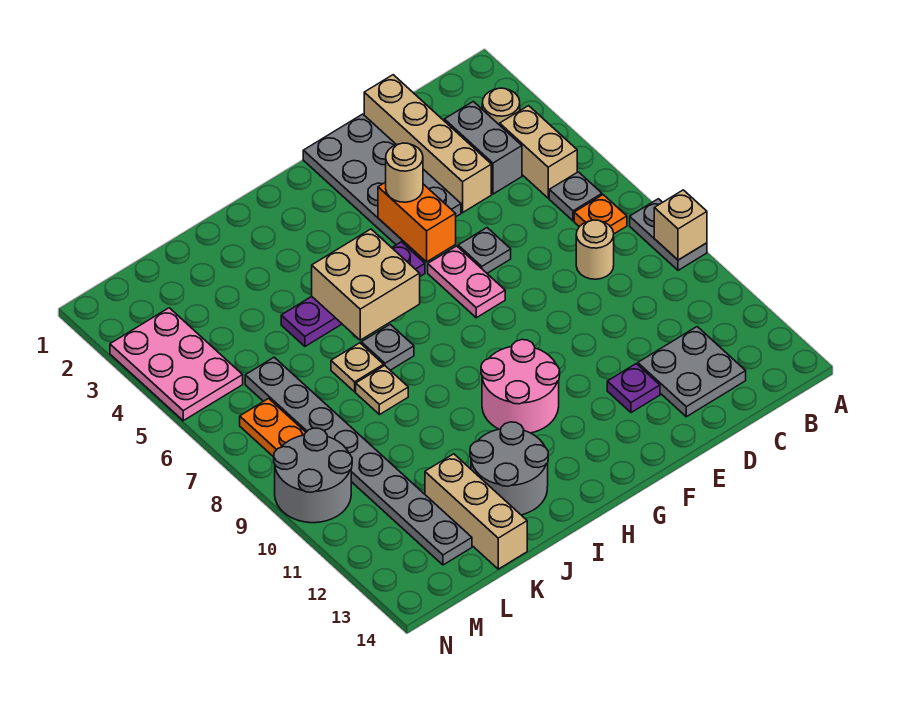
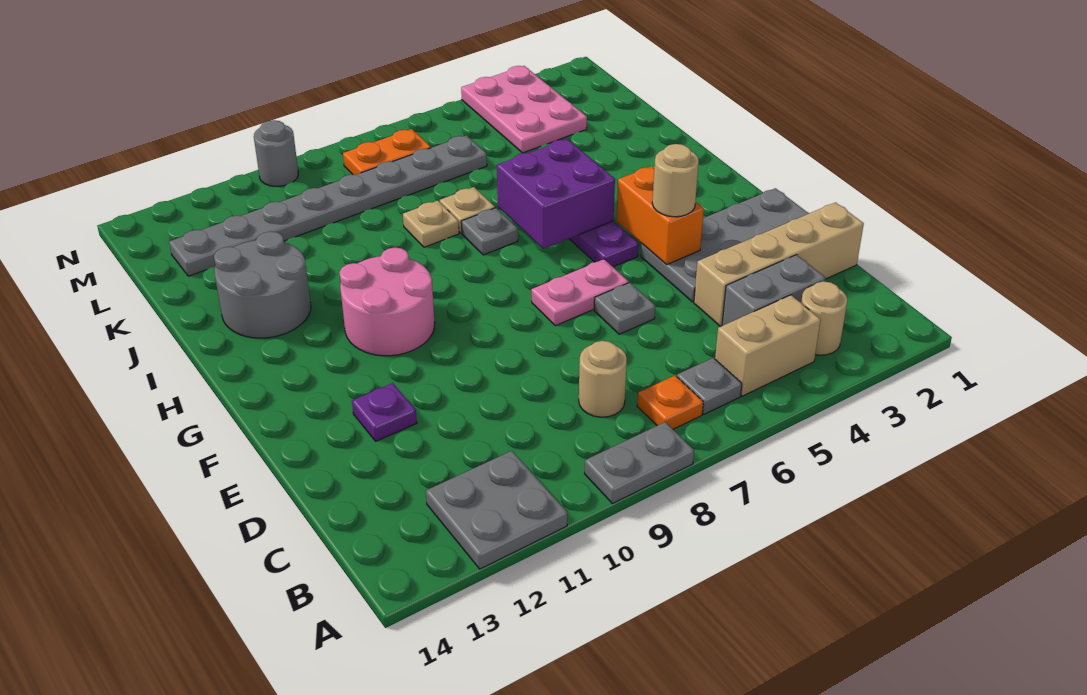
tan 1x1 brick [654,190,707,260] -> none
grey 2x2 plate [638,327,746,417] -> grey 2x2 plate moved to [426,451,568,569]
orange 1x2 brick [378,182,456,262] -> orange 1x2 brick turned to [616,166,704,265]
tan 2x2 brick [312,229,420,340] -> purple 2x2 brick [497,139,615,249]
tan 1x3 brick [425,454,527,569] -> none
pink 2x3 plate [110,308,243,421] -> pink 2x3 plate turned to [461,66,587,153]
grey 2x2 round brick [274,428,352,523] -> grey 1x1 round brick [254,120,298,186]

